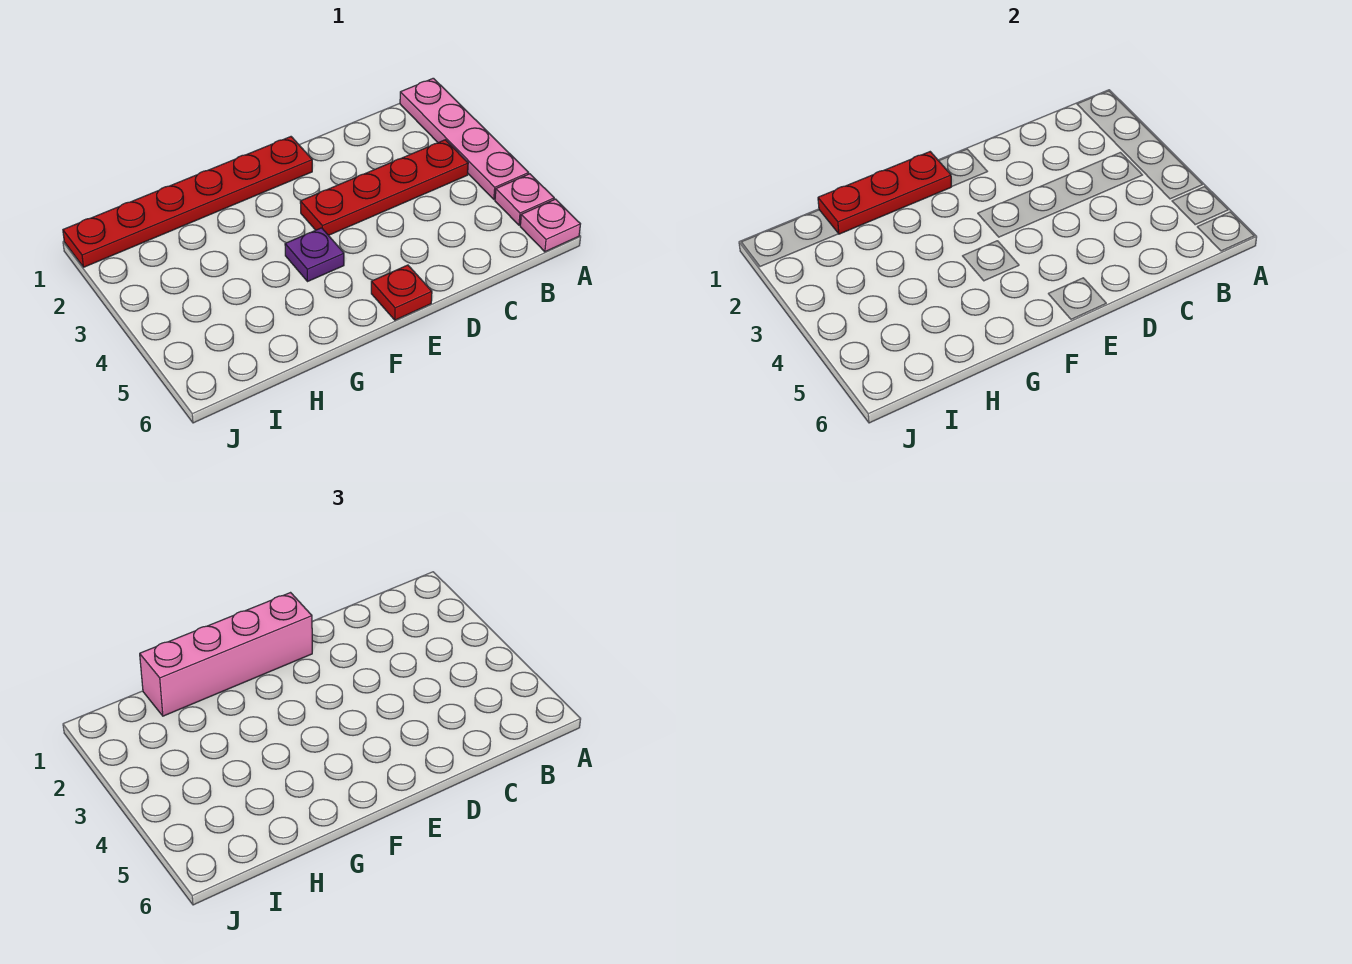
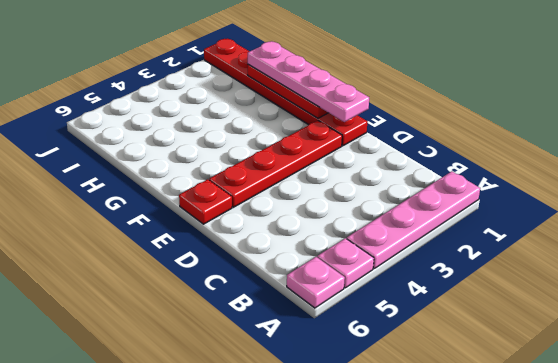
red 1x4 plate [300,140,468,235] -> red 1x4 plate turned to [209,121,342,207]
pink 1x4 brick [140,593,312,716] -> pink 1x4 plate [248,41,369,122]
purple 1x1 plate [285,228,344,282] -> none

